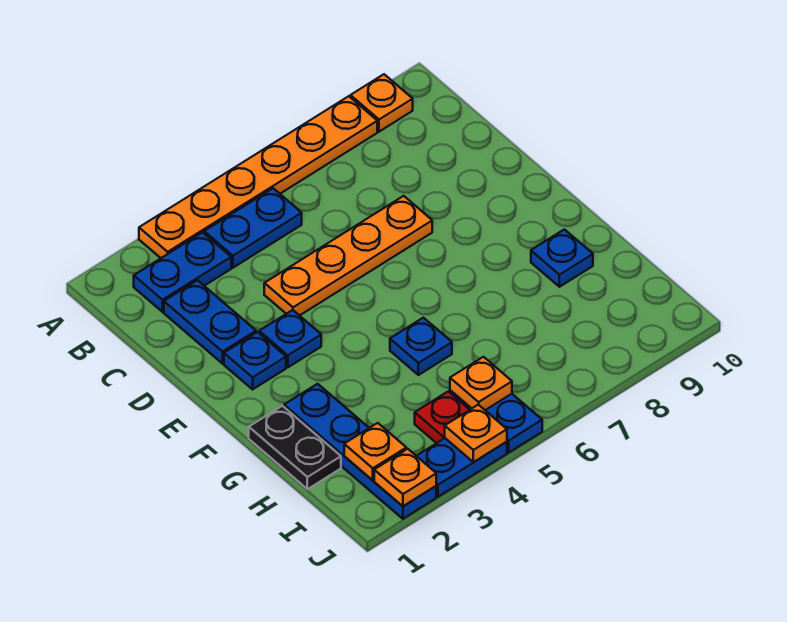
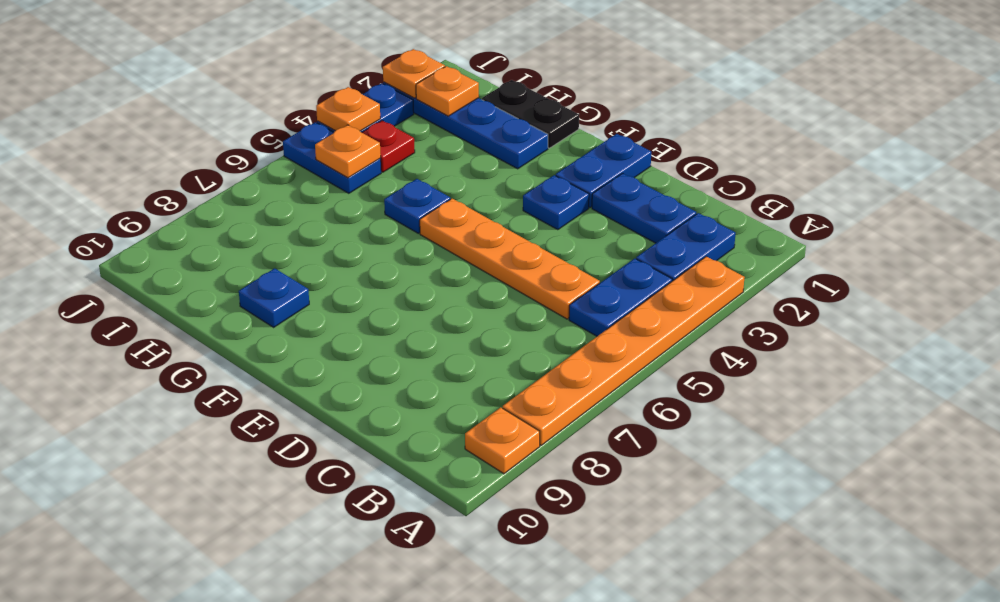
orange 1x4 plate [264,196,432,316] -> orange 1x4 plate turned to [420,199,600,319]
blue 1x1 plate [224,332,286,389] -> blue 1x2 plate [556,134,651,208]

